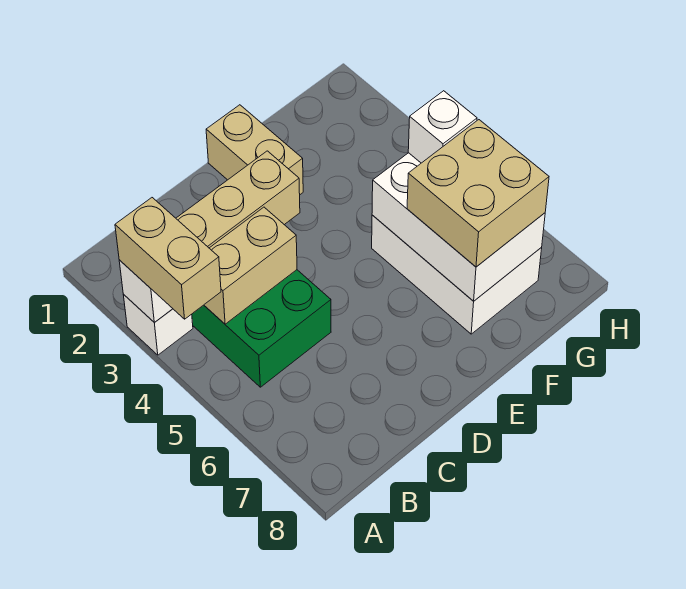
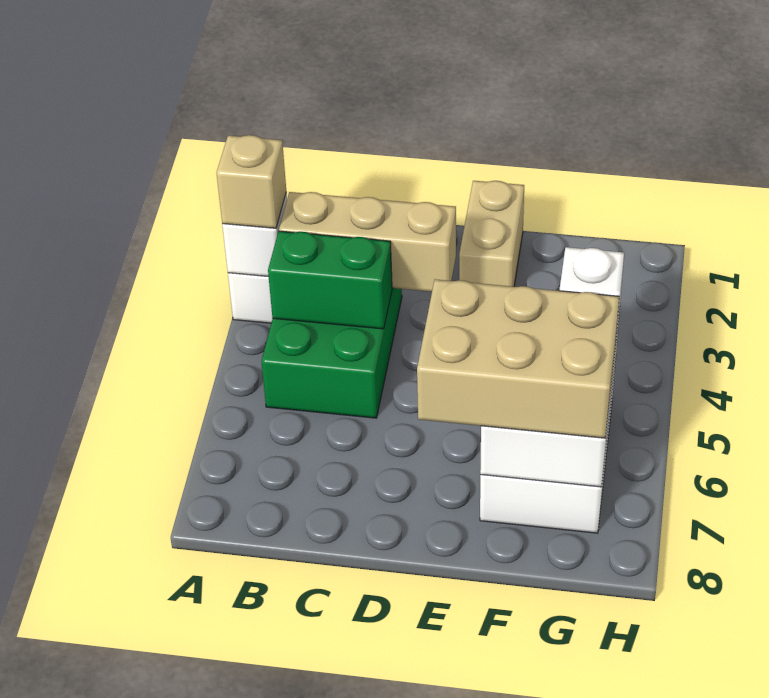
tan 1x2 brick [115,198,221,319] -> tan 1x1 brick [217,135,286,228]
tan 1x2 brick [204,207,297,324] -> green 1x2 brick [268,231,392,329]
tan 2x2 brick [407,120,549,267] -> tan 2x3 brick [417,279,619,438]

